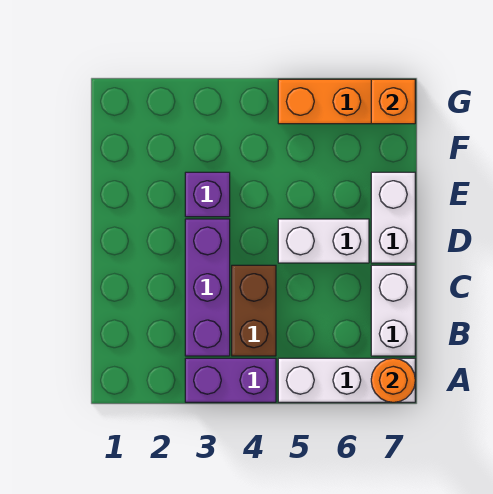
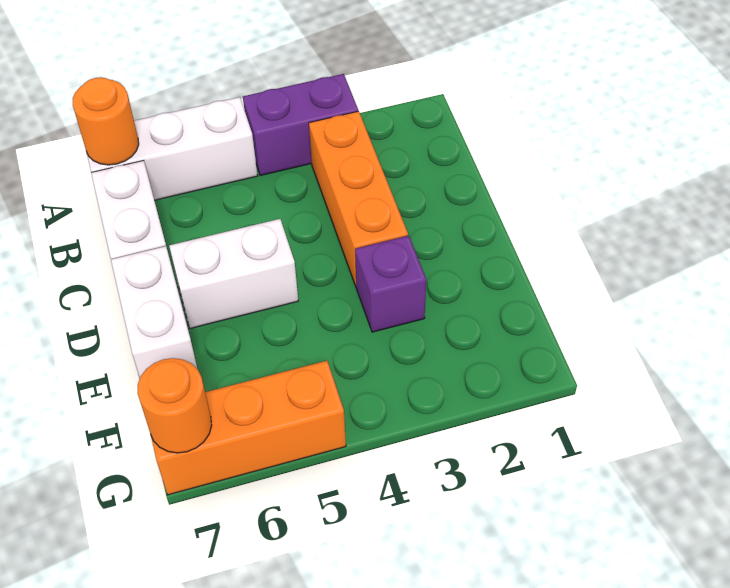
purple 1x3 brick [185,219,230,356] -> orange 1x3 brick [309,111,408,286]
brown 1x2 brick [232,265,276,356] -> none
orange 1x1 brick [371,79,415,124] -> orange 1x1 round brick [138,358,212,453]

